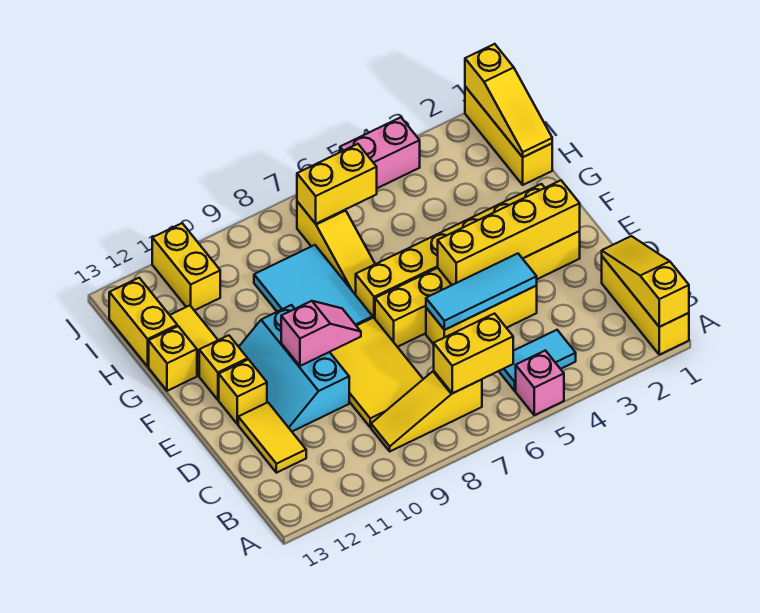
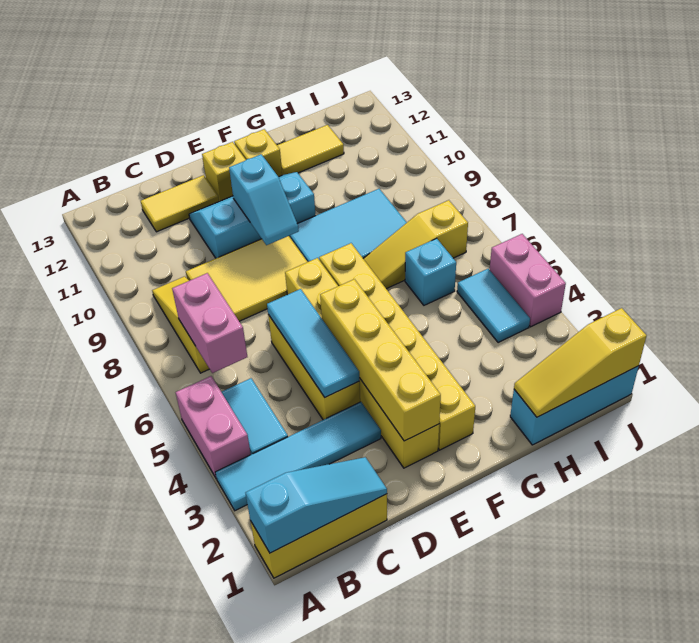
yellow 1x3 slope [602,236,689,327] -> cyan 1x3 slope [246,457,387,553]
none -> cyan 1x4 tile [215,402,381,511]
pink 1x1 brick [516,351,564,415] -> pink 1x2 brick [176,376,251,479]
yellow 1x2 brick [434,314,513,393] -> pink 1x2 brick [172,273,247,373]
pink 1x2 slope [281,301,361,366] -> cyan 1x2 slope [229,154,299,245]
yellow 1x1 brick [149,326,197,391] -> none
yellow 1x3 brick [465,86,552,185] -> cyan 1x3 brick [510,366,639,445]
none -> cyan 1x1 brick [405,238,456,305]
yellow 1x2 brick [109,278,177,366] -> none
none -> cyan 1x2 tile [457,269,530,343]
yellow 1x2 brick [297,144,377,224] -> none
yellow 1x2 brick [152,223,220,310] -> none

